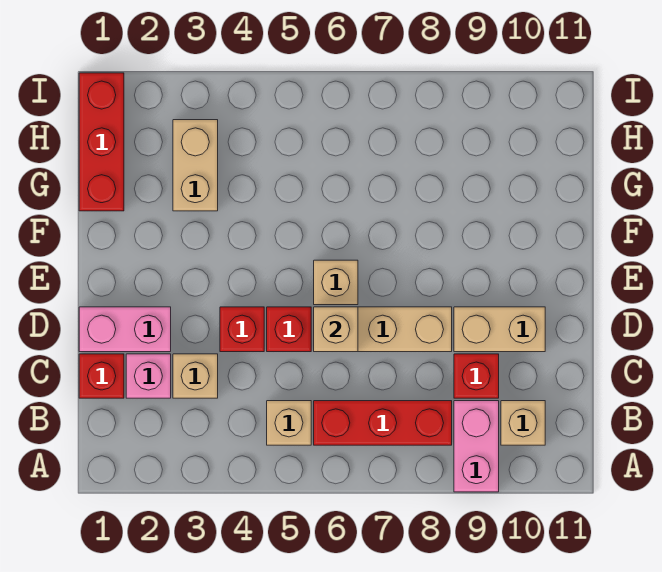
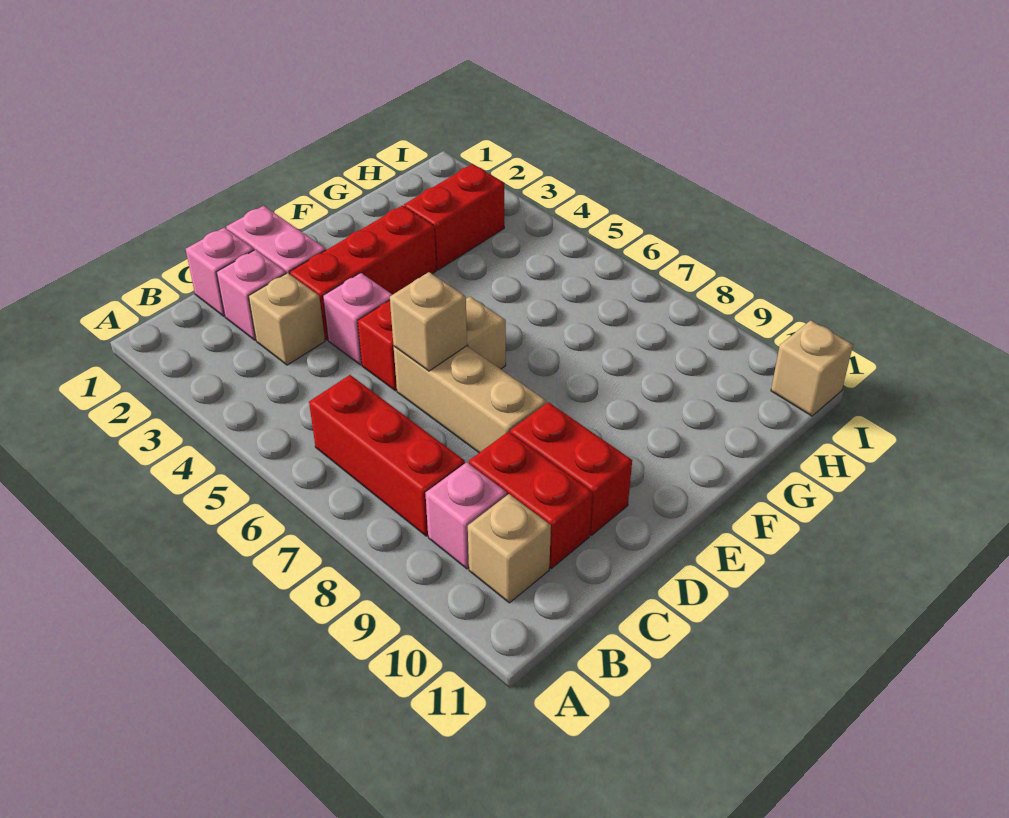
pink 1x2 brick [454,401,499,492] -> pink 1x1 brick [425,462,507,569]
tan 1x1 brick [267,401,311,445] -> tan 1x1 brick moved to [771,320,853,416]
red 1x1 brick [79,354,124,398] -> pink 1x1 brick [186,228,254,316]
red 1x1 brick [454,354,499,398] -> red 1x2 brick [469,432,592,568]
red 1x1 brick [220,307,264,352] -> pink 1x1 brick [323,273,392,365]
tan 1x2 brick [454,307,545,352] -> red 1x2 brick [510,402,632,535]
red 1x3 brick [79,73,124,211] -> red 1x3 brick moved to [290,205,436,340]
tan 1x2 brick [173,120,218,211] -> red 1x2 brick [404,164,504,270]

